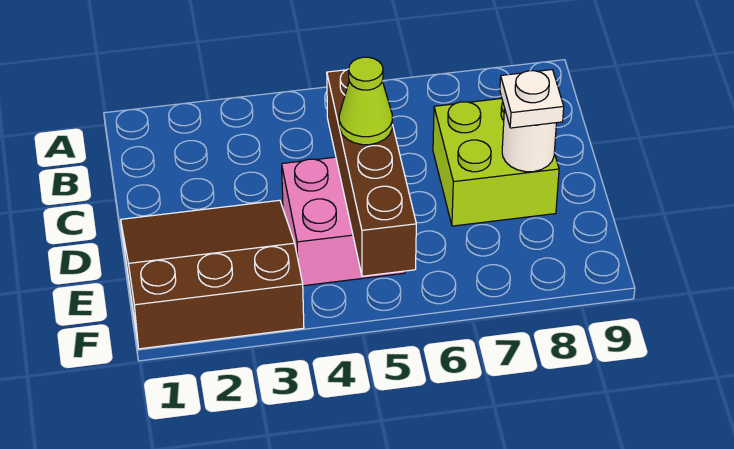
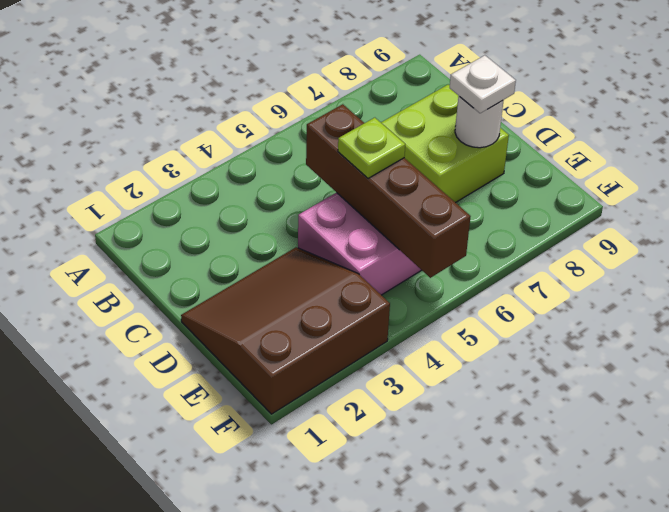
lime 1x1 cone [339,57,392,145] -> lime 1x1 plate [338,118,405,178]

